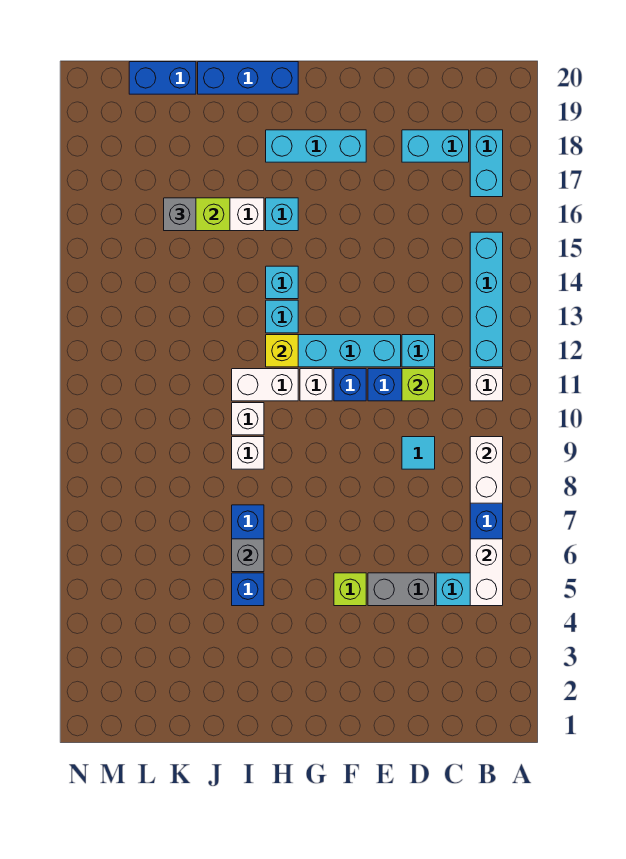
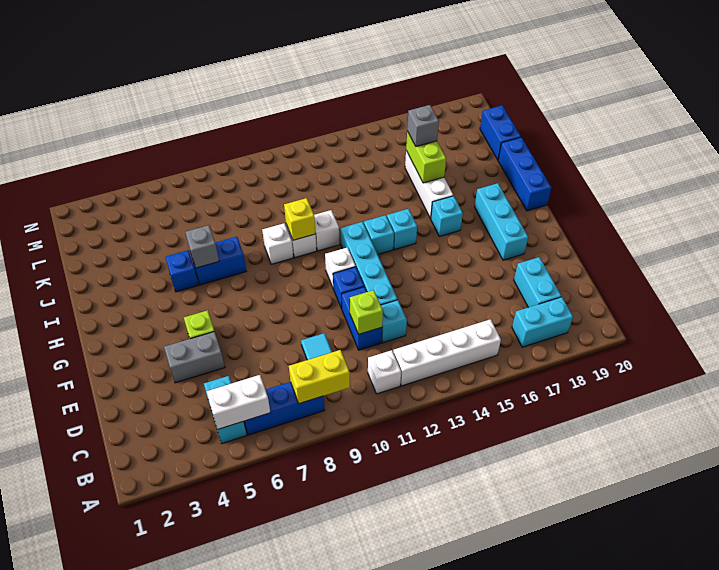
white 1x2 brick [470,437,503,503] -> yellow 1x2 brick [289,350,350,404]
cyan 1x4 brick [470,232,503,367] -> white 1x4 brick [393,319,501,386]
grey 1x2 brick [368,573,435,606] -> grey 1x2 brick turned to [164,332,225,383]
white 1x2 brick [232,369,298,401] -> white 1x1 brick [314,210,340,251]
yellow 1x1 brick [266,335,298,367] -> yellow 1x1 brick moved to [284,198,316,240]

